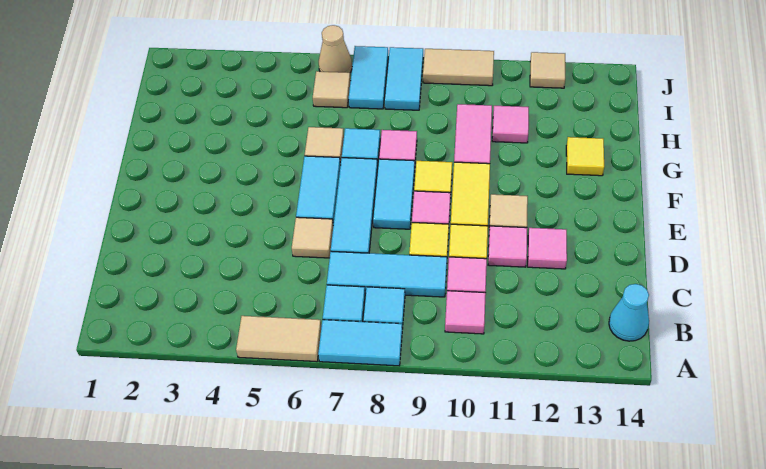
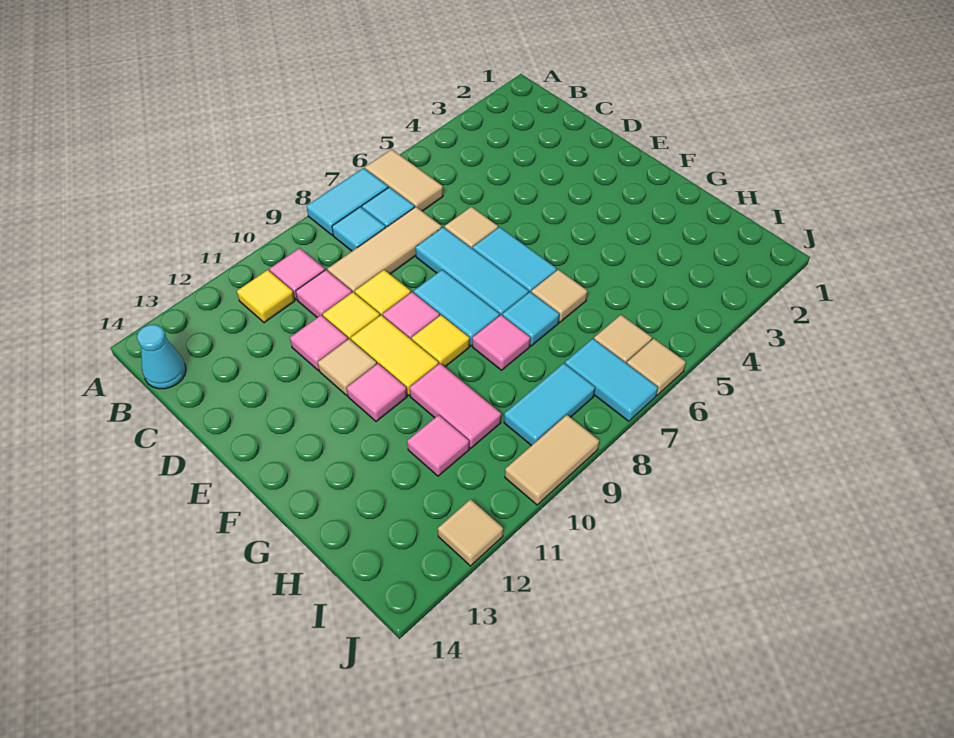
tan 1x2 tile [236,316,321,362] -> tan 1x2 tile turned to [365,149,443,211]
cyan 1x3 tile [327,251,447,297] -> tan 1x3 tile [328,207,442,293]
pink 1x1 tile [528,228,567,269] -> pink 1x1 tile moved to [347,364,407,422]
yellow 1x1 tile [566,137,604,176] -> yellow 1x1 tile moved to [237,270,295,323]
cyan 1x2 tile [385,47,423,110] -> cyan 1x2 tile turned to [504,363,595,446]
tan 1x1 cone [319,25,352,73] -> tan 1x1 tile [627,339,686,395]

